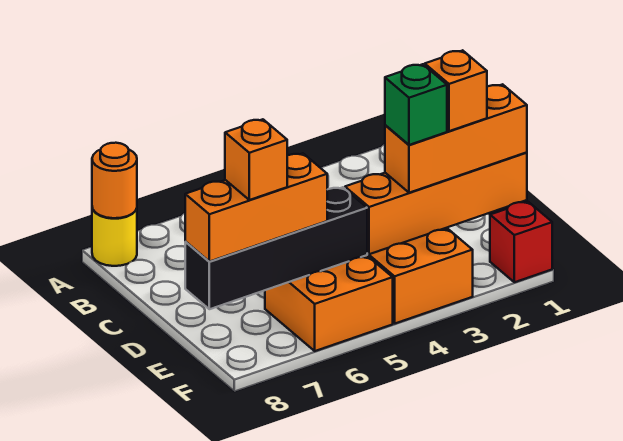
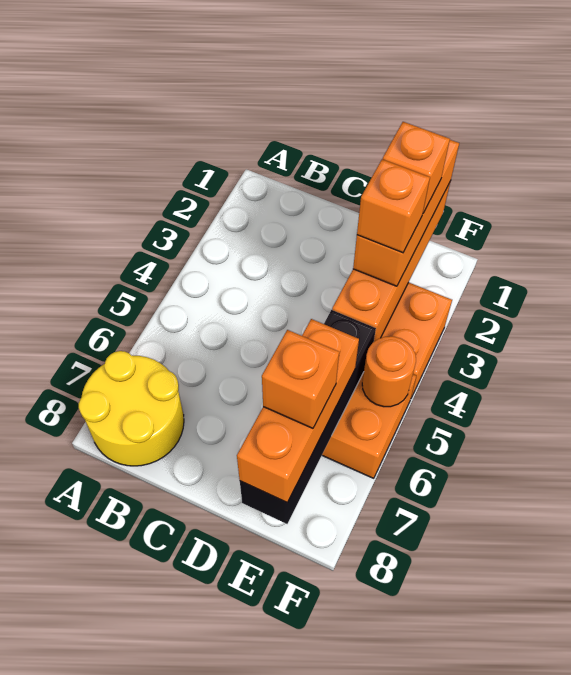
yellow 1x1 round brick [92,208,137,266] -> yellow 2x2 round brick [79,351,184,466]
orange 1x1 round brick [92,143,137,218] -> orange 1x1 round brick moved to [362,336,416,407]
green 1x1 brick [385,64,447,145] -> orange 1x1 brick [357,159,430,253]
red 1x1 brick [490,202,552,282] -> none

